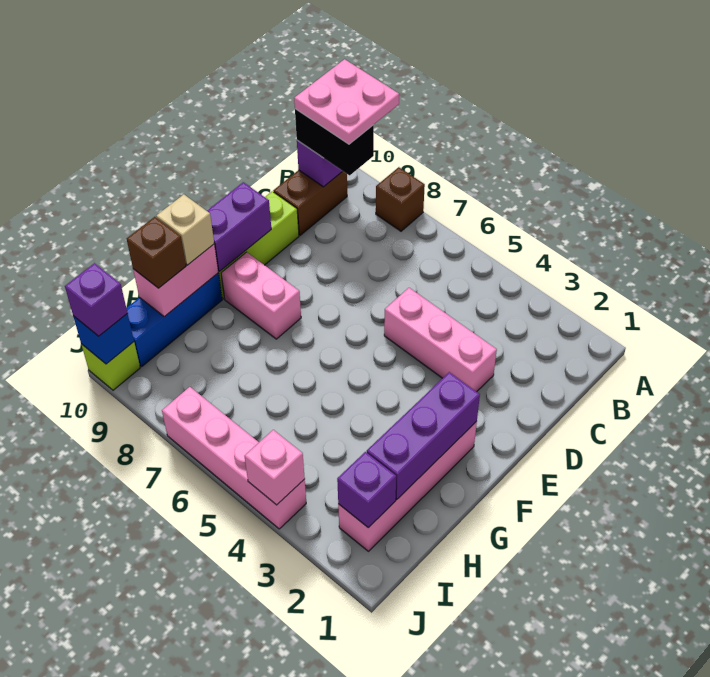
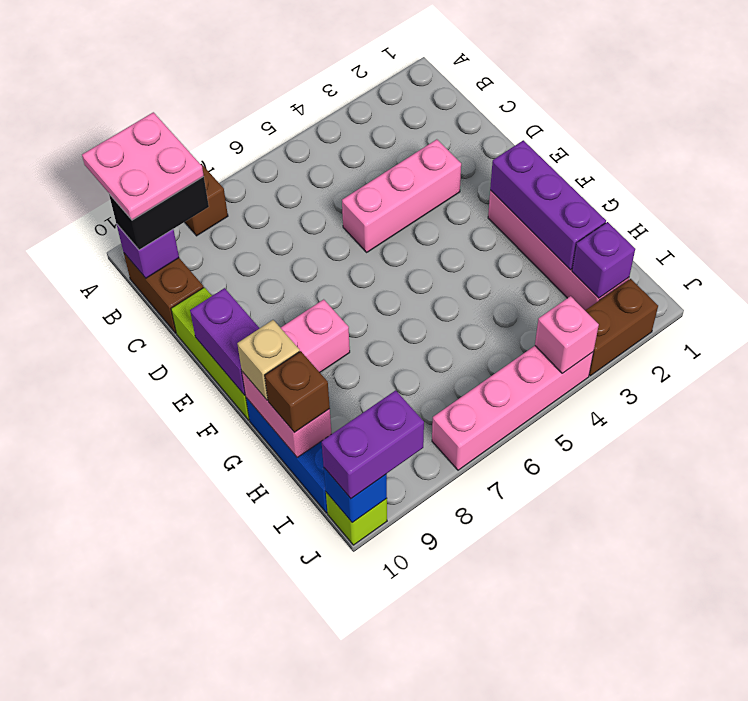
none -> brown 1x2 brick [585,279,658,376]
purple 1x1 brick [65,263,127,336] -> purple 1x2 brick [321,390,424,499]

